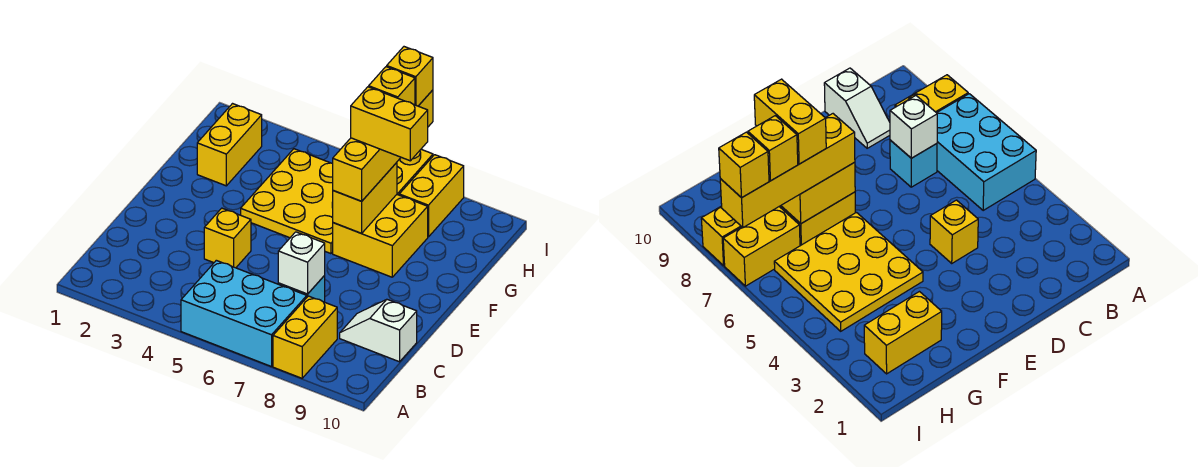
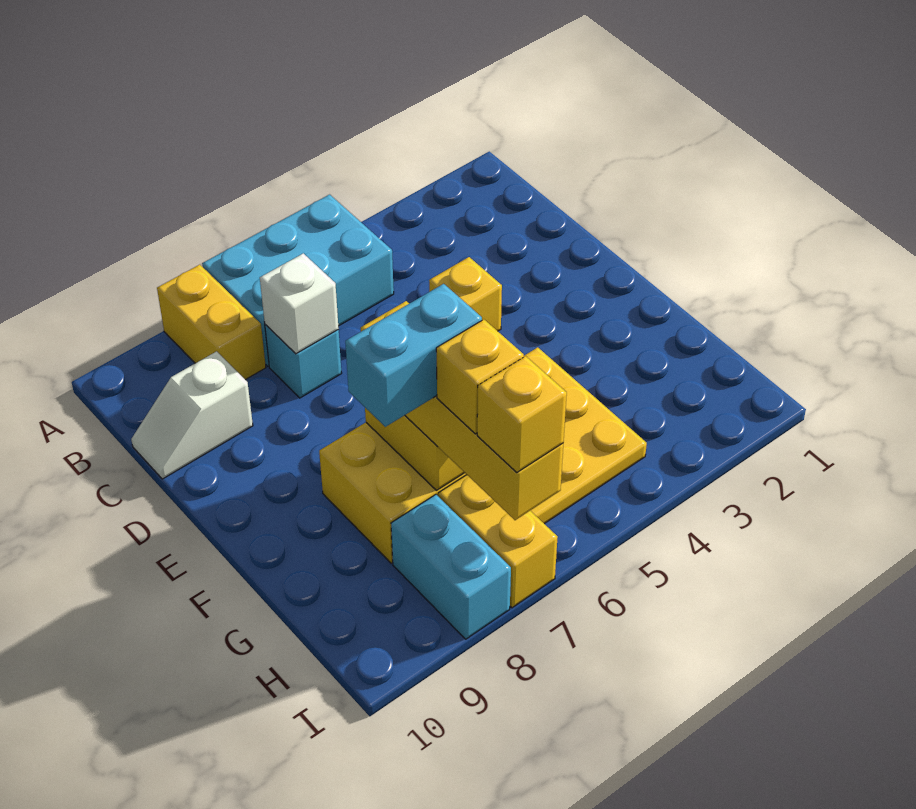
white 1x2 slope [340,300,417,362] -> white 1x2 slope turned to [131,351,253,479]
yellow 1x2 brick [197,104,262,186] -> none
yellow 1x2 brick [351,87,428,161] -> cyan 1x2 brick [345,284,482,427]
yellow 1x2 brick [399,155,464,237] -> cyan 1x2 brick [391,495,511,639]

